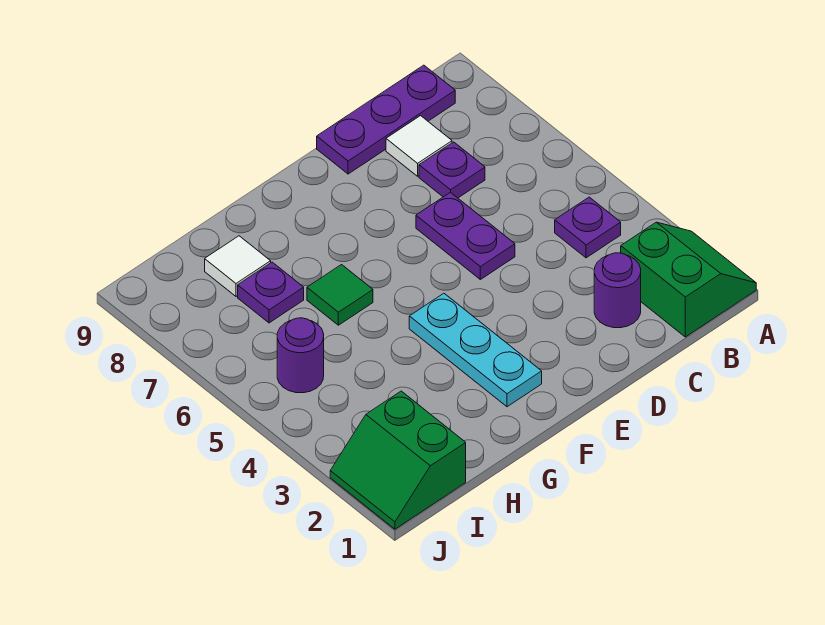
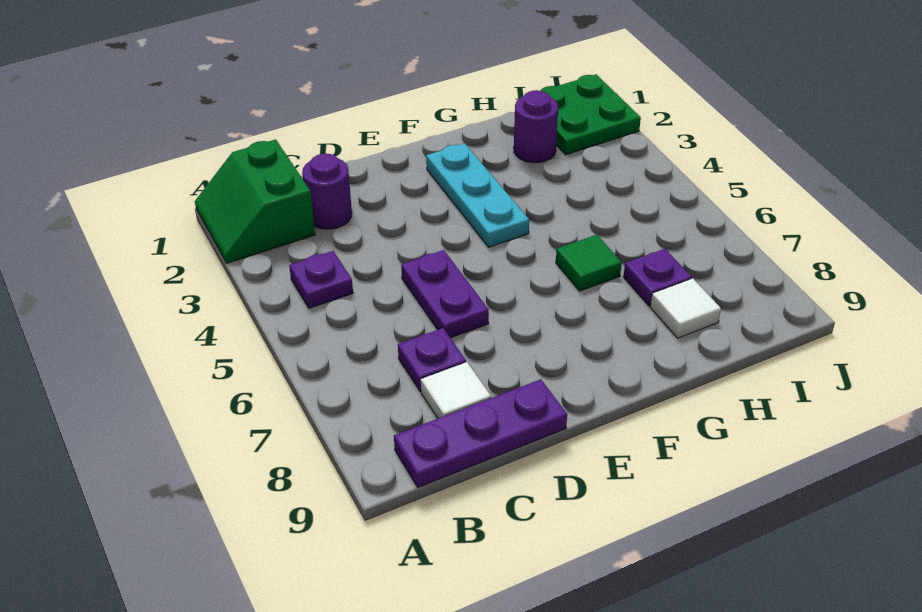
green 2x2 slope [330,391,466,529] -> green 2x2 plate [540,74,641,155]
purple 1x1 round brick [277,318,324,393] -> purple 1x1 round brick moved to [514,90,558,163]

